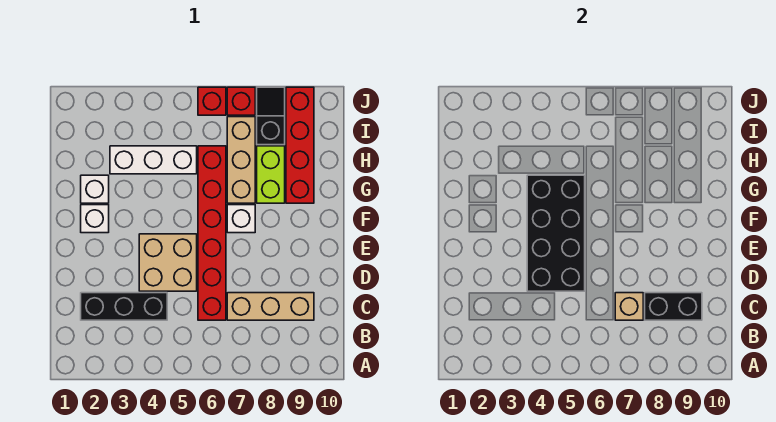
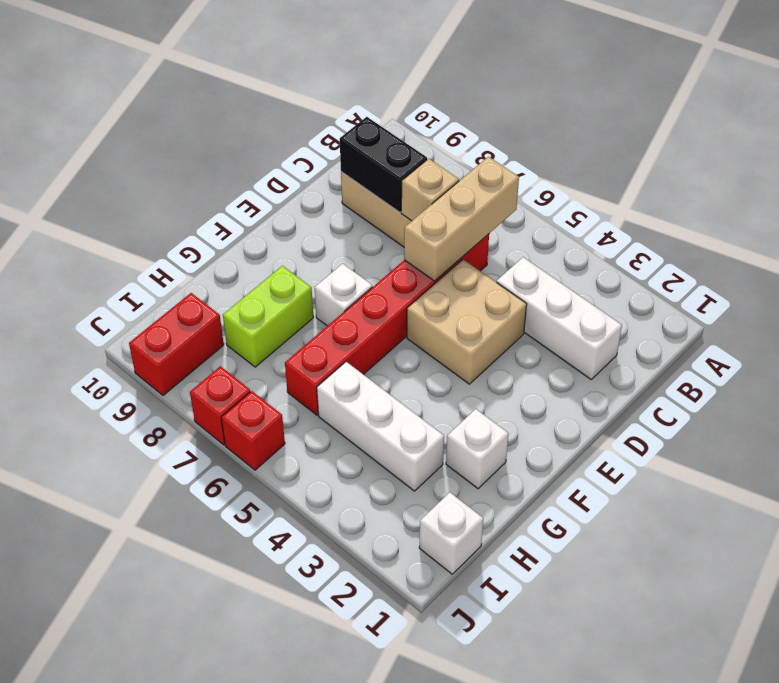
black 1x3 brick [81,293,167,320] -> white 1x3 brick [497,257,622,379]
black 2x4 brick [527,175,585,291] -> none
white 1x1 brick [81,205,109,233] -> white 1x1 brick moved to [419,492,483,574]
tan 1x3 brick [227,117,255,203] -> tan 1x3 brick moved to [404,156,519,281]
red 1x4 brick [286,87,314,203] -> red 1x2 brick [129,293,224,395]
black 1x2 slope [257,87,285,145] -> none

